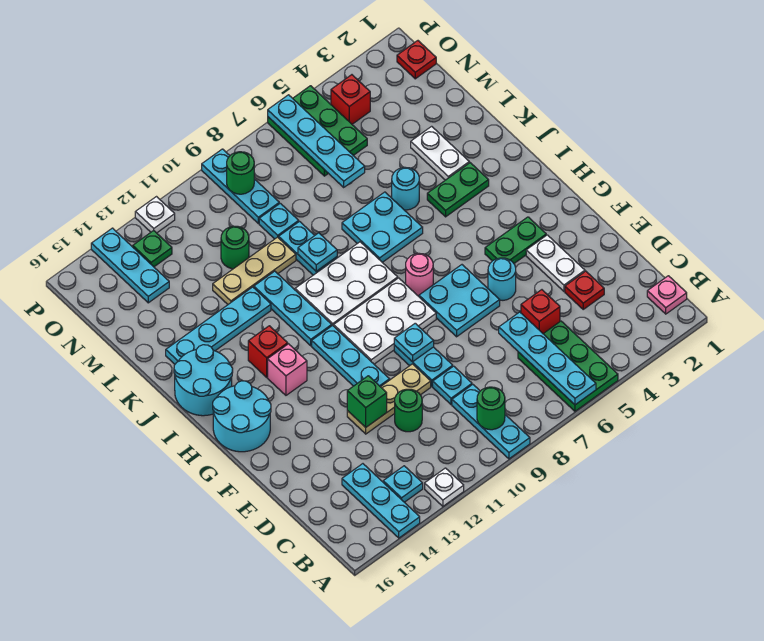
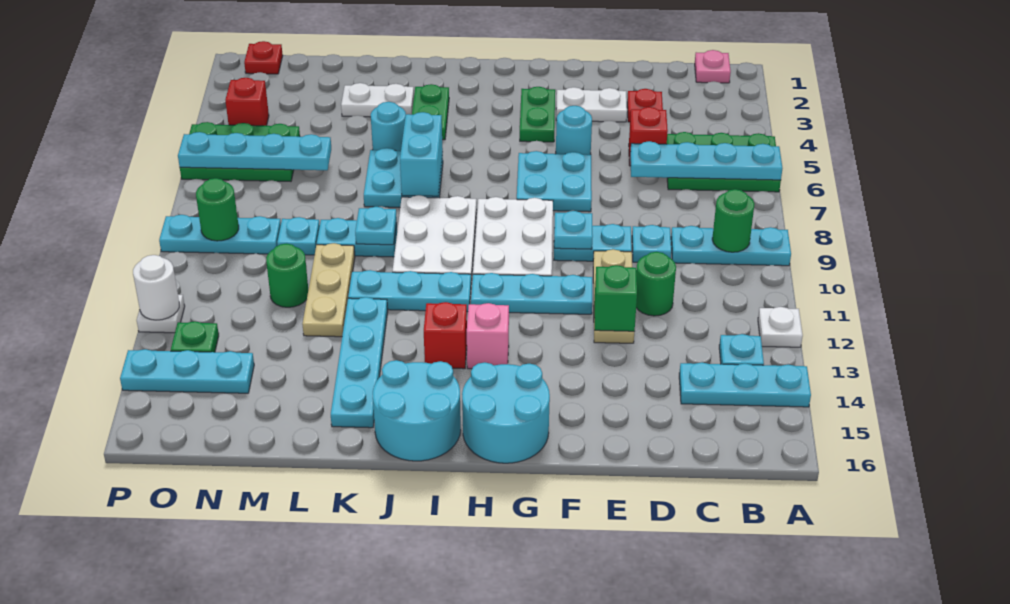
pink 1x1 round brick [406,253,433,296] -> none
none -> cyan 1x2 brick [400,112,443,196]
none -> white 1x1 round brick [133,255,179,320]

